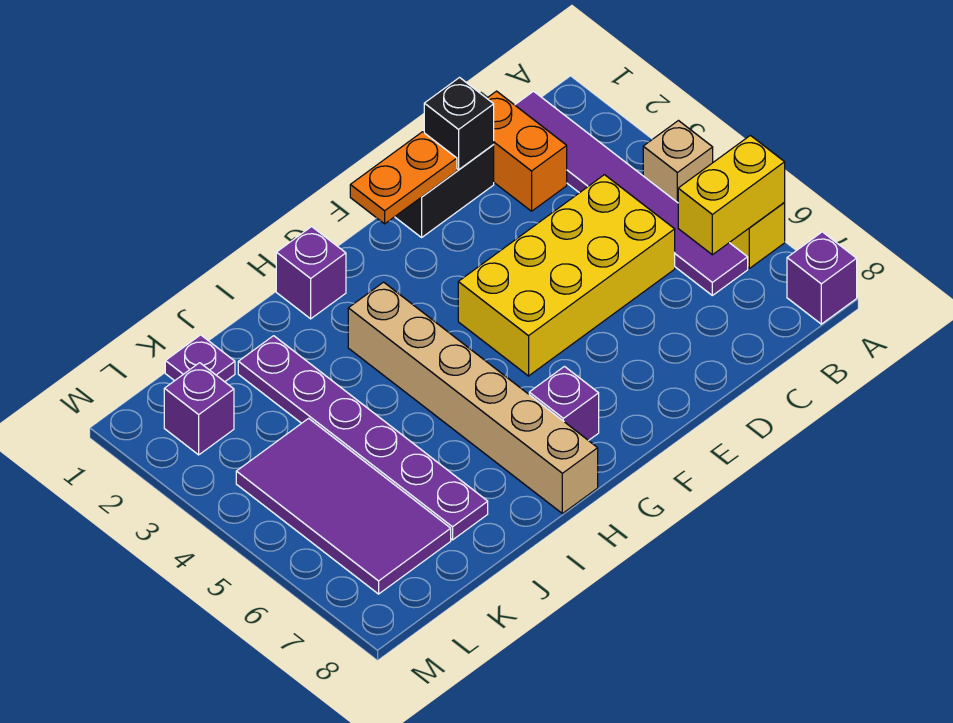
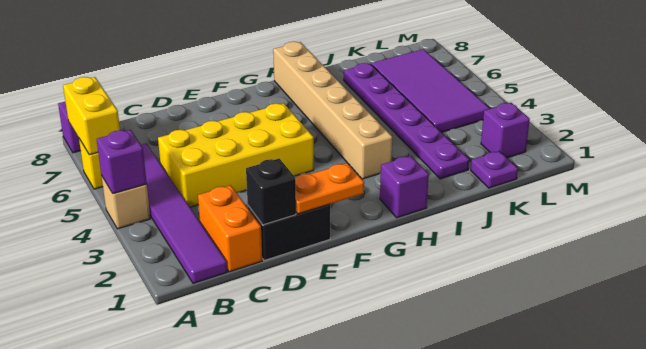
yellow 1x2 brick [678,135,785,255] -> yellow 1x2 brick turned to [63,77,120,155]
purple 1x1 brick [529,367,599,441] -> purple 1x1 brick moved to [97,130,147,194]

